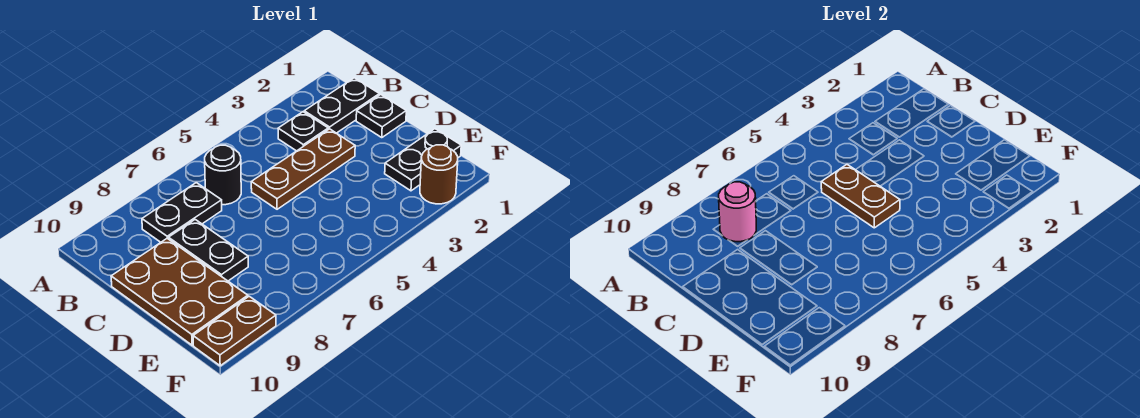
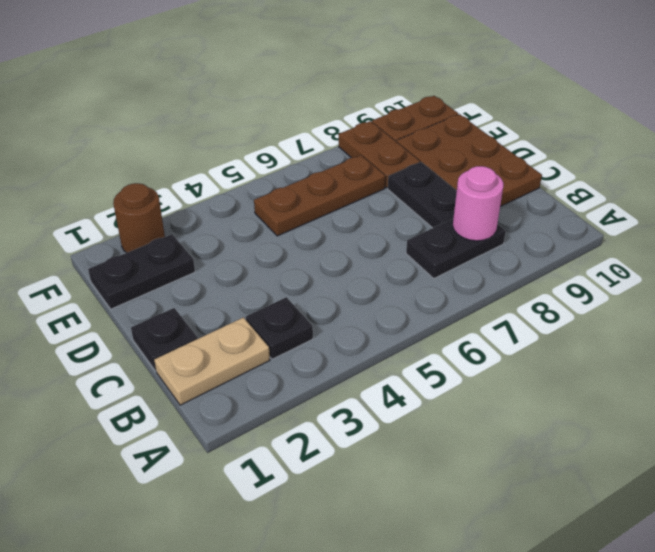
black 1x2 plate [304,78,379,133] -> tan 1x2 plate [154,317,270,405]
black 1x1 round brick [205,145,241,205] -> none
brown 1x3 plate [251,129,355,209] -> brown 1x3 plate moved to [254,155,385,236]
brown 1x2 plate [821,165,900,228] -> brown 1x2 plate moved to [339,121,420,188]

